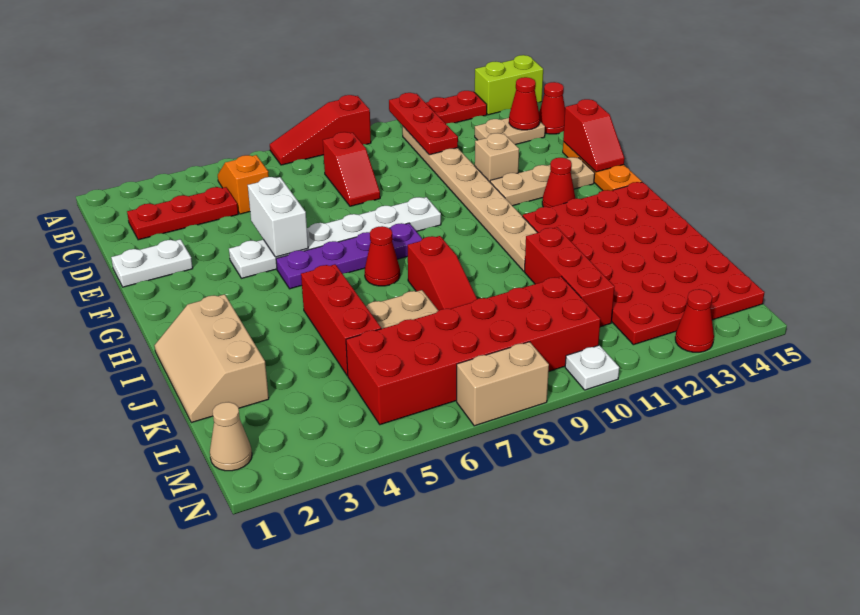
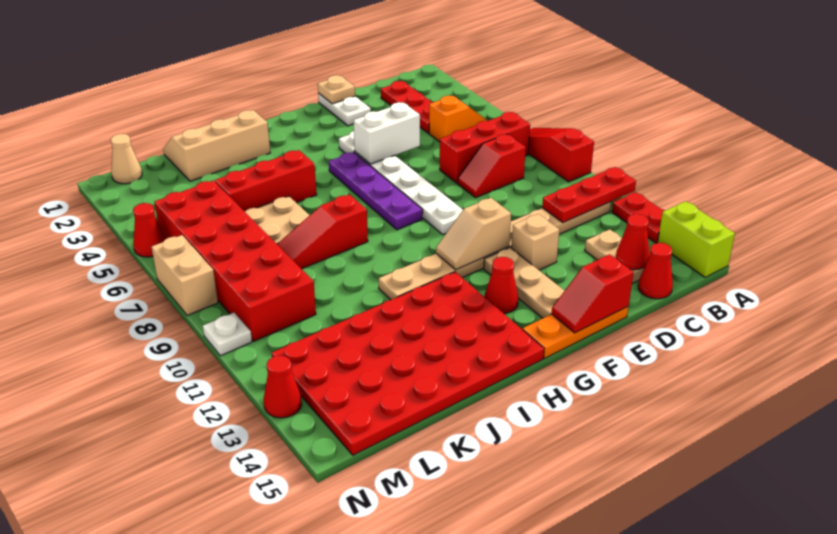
none -> tan 1x1 plate [318,75,355,104]
none -> tan 1x2 slope [436,198,511,270]
red 1x1 cone [365,226,400,286] -> red 1x1 cone moved to [133,203,166,257]
red 1x3 brick [524,227,615,327] -> red 1x3 brick moved to [440,112,530,183]

